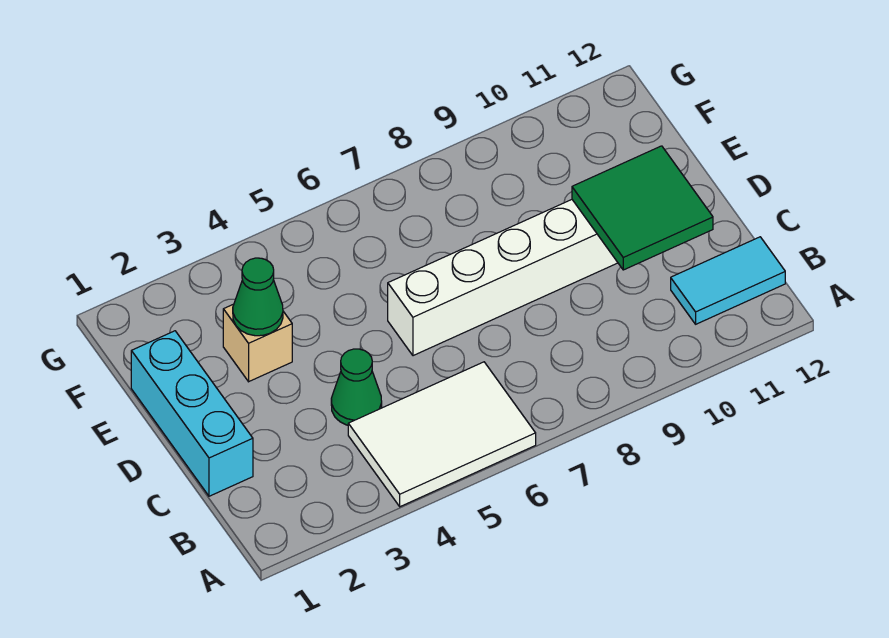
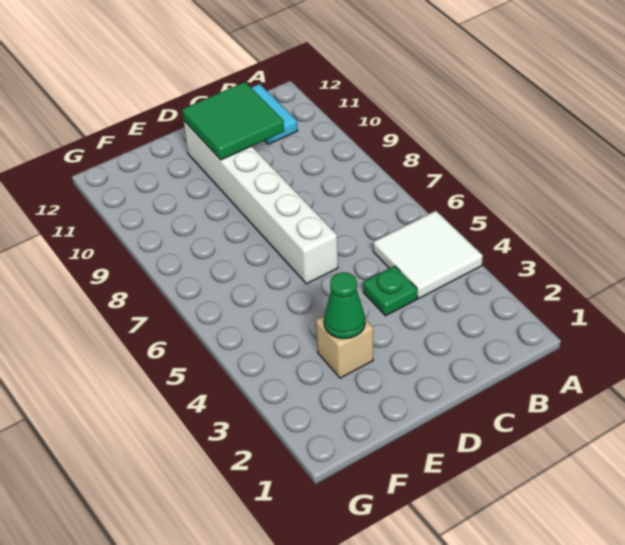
white 2x3 tile [348,362,536,507] -> white 2x2 tile [373,211,483,298]
cyan 1x3 brick [131,331,253,496] -> none
green 1x1 cone [331,349,382,425] -> green 1x1 plate [363,266,417,316]

